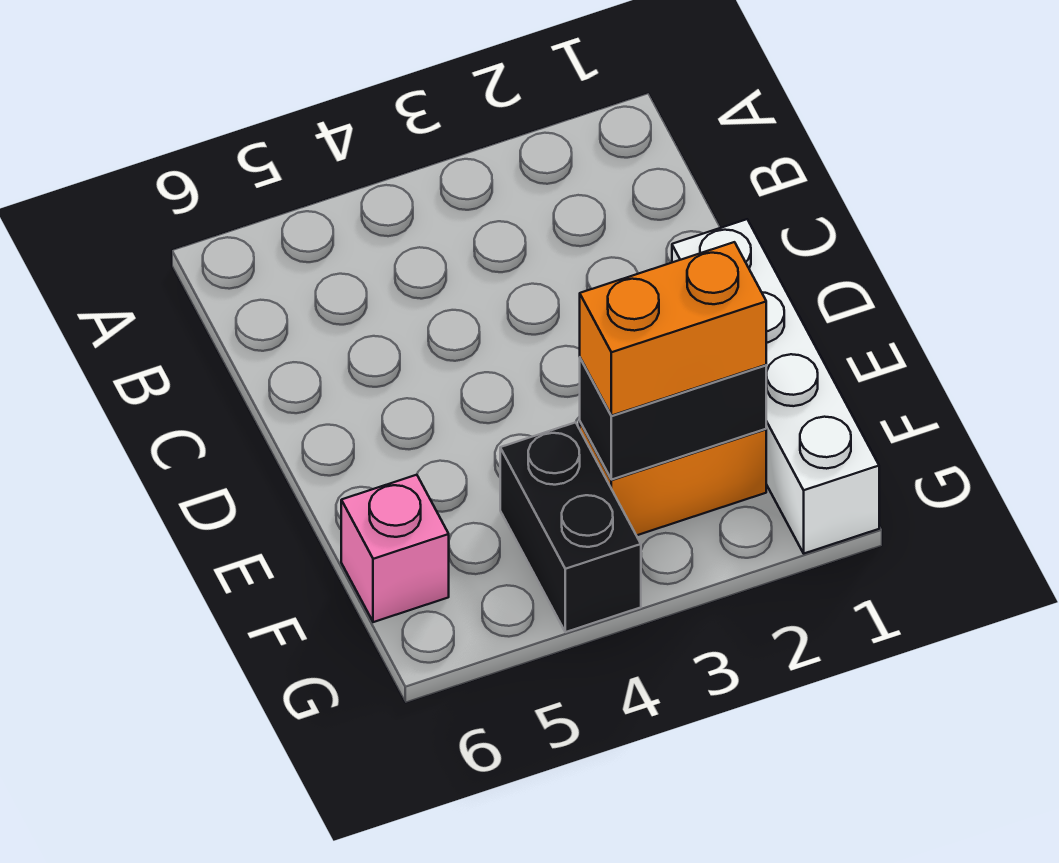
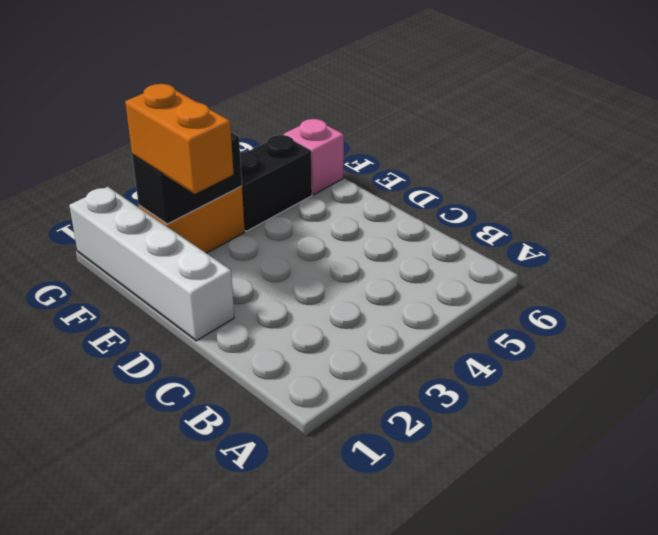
orange 1x2 brick [580,242,766,416] -> orange 1x2 brick turned to [125,84,234,194]
black 1x2 brick [500,422,641,632] -> black 1x2 brick turned to [240,135,312,231]

